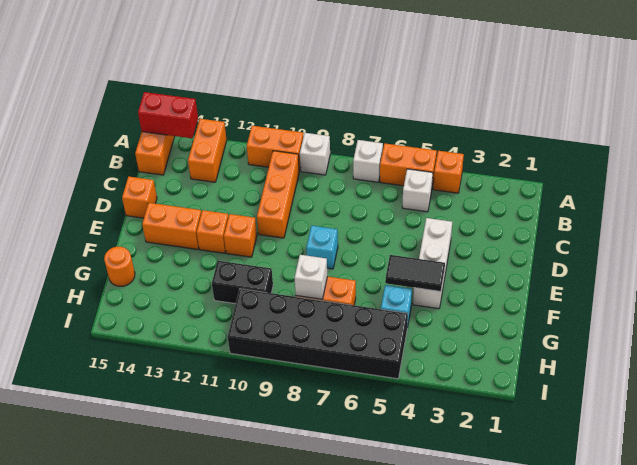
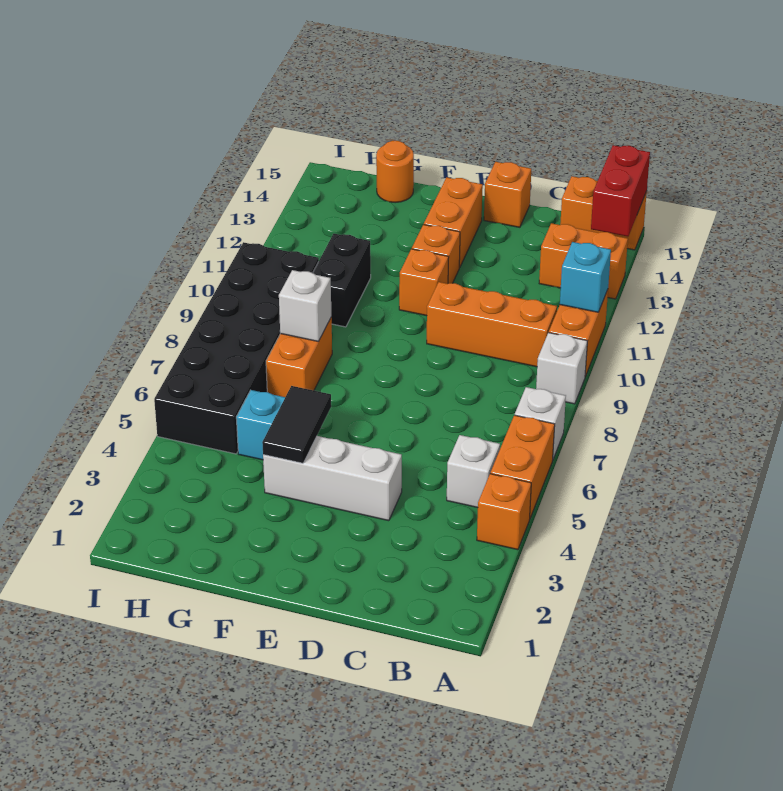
cyan 1x1 brick [306,226,338,269] -> cyan 1x1 brick moved to [560,242,611,312]

